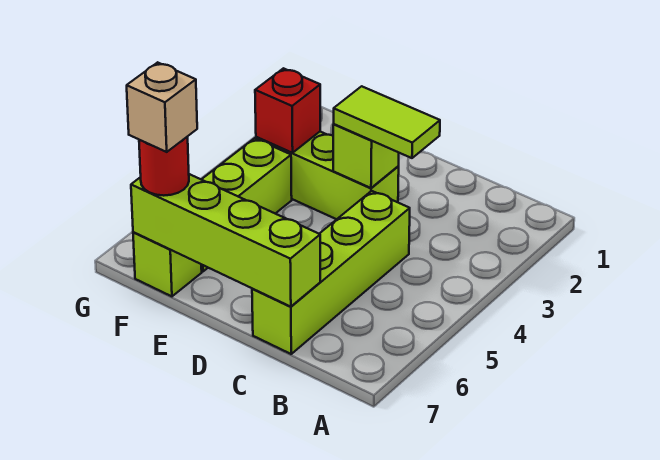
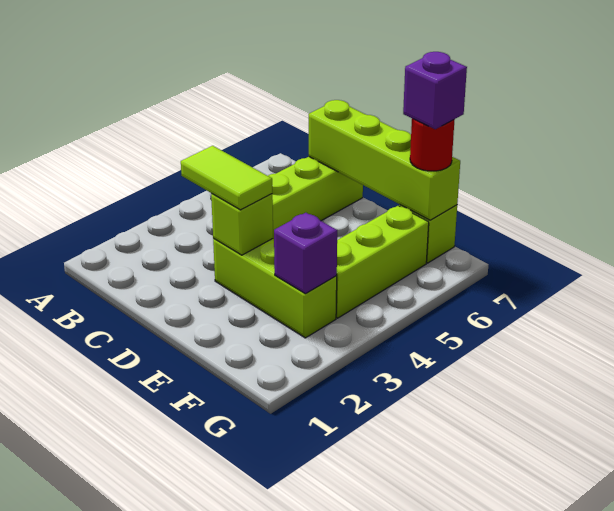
red 1x1 brick [255,68,320,153] -> purple 1x1 brick [274,213,337,294]
tan 1x1 brick [127,62,197,152] -> purple 1x1 brick [403,52,467,129]

